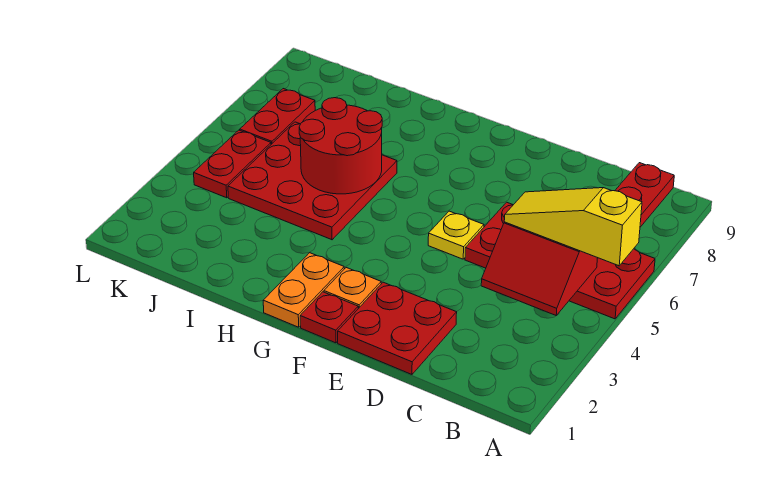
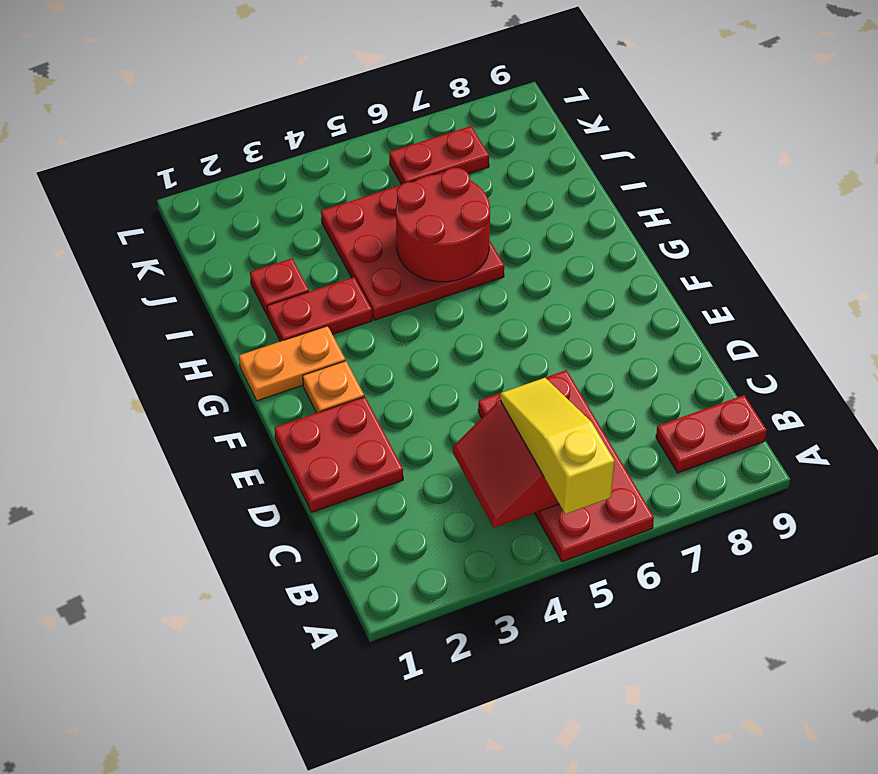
yellow 1x1 plate [428,211,484,259] -> none
red 1x1 plate [300,292,358,343] -> red 1x1 plate moved to [250,258,309,316]
red 1x2 plate [194,130,271,198] -> red 1x2 plate moved to [267,277,372,341]

